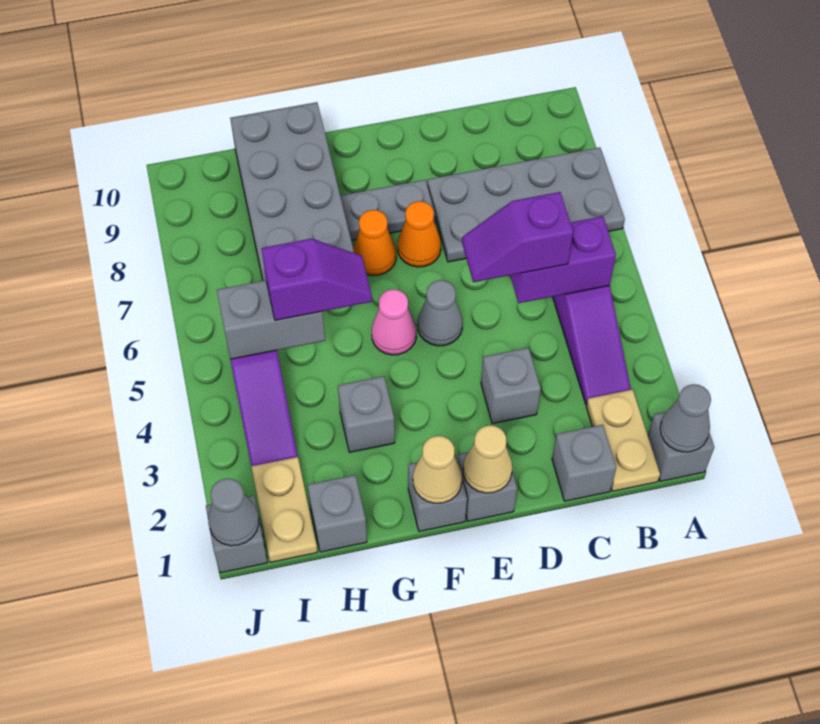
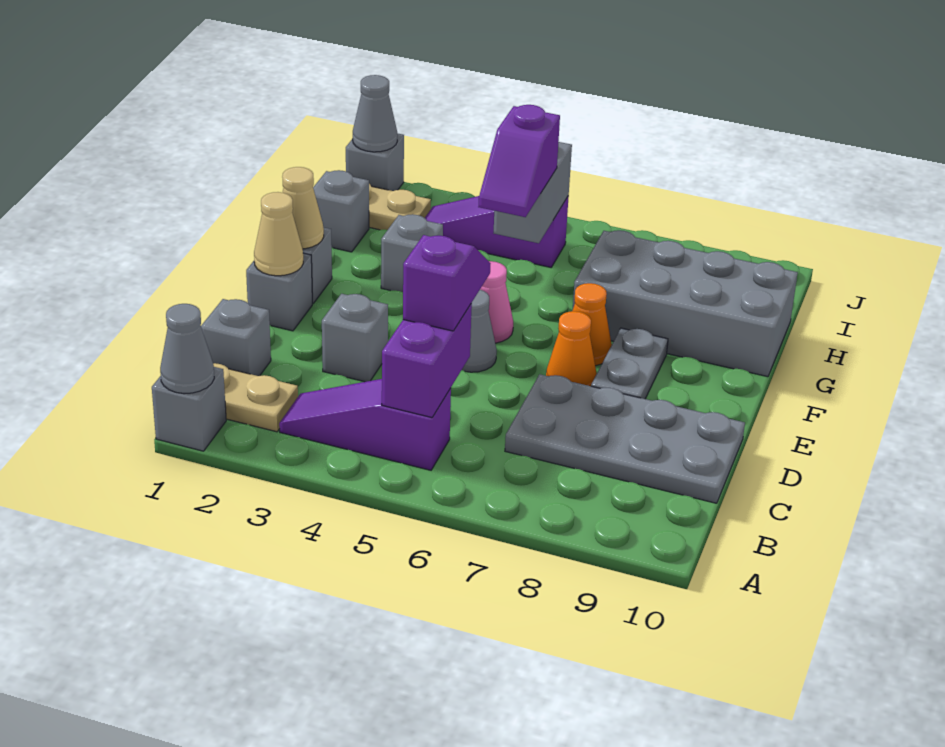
grey 2x4 plate [428,147,625,262] -> grey 2x4 plate turned to [505,374,745,503]

